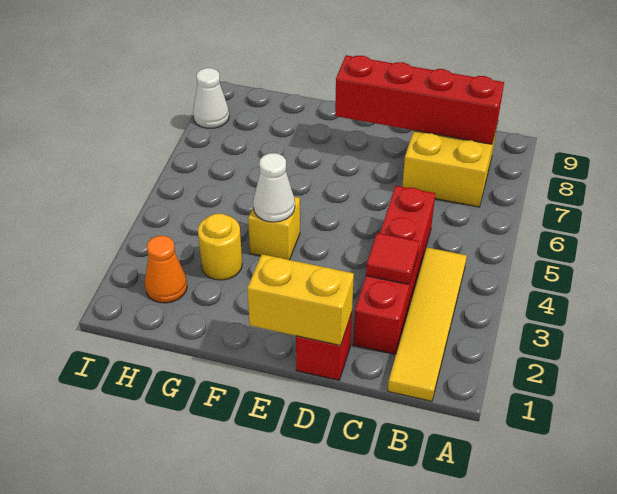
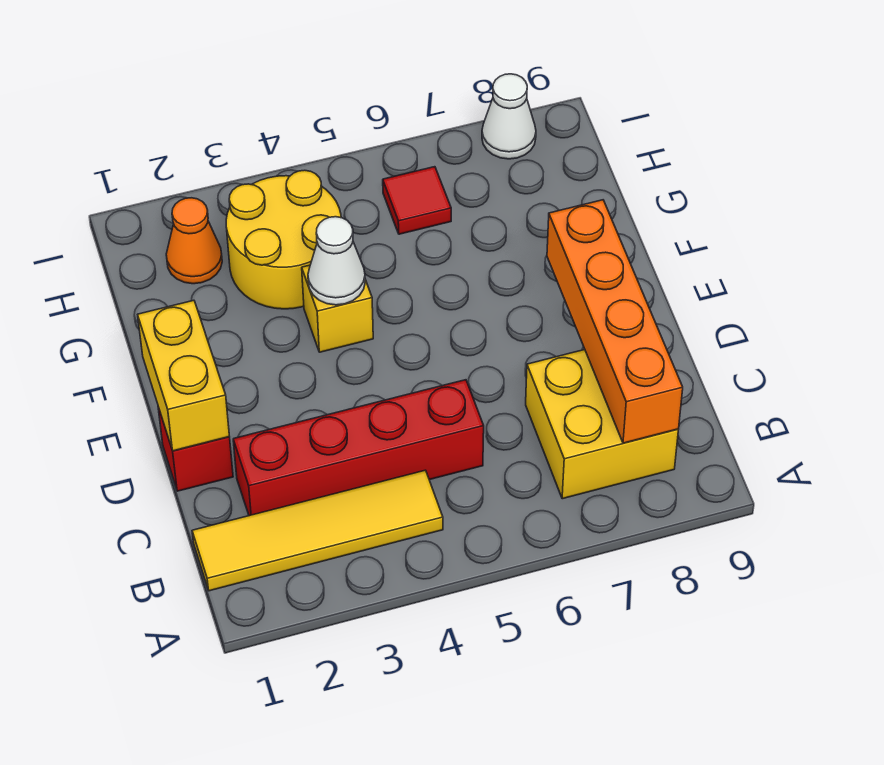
red 1x4 brick [335,55,504,144] -> orange 1x4 brick [547,200,683,443]
red 1x1 tile [366,233,419,284] -> red 1x1 tile moved to [383,167,451,234]
yellow 1x1 round brick [198,214,242,280] -> yellow 2x2 round brick [226,170,341,309]

